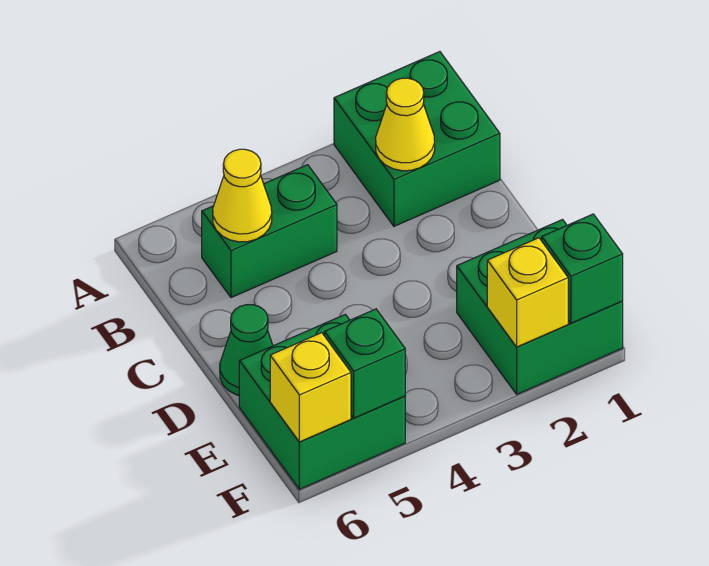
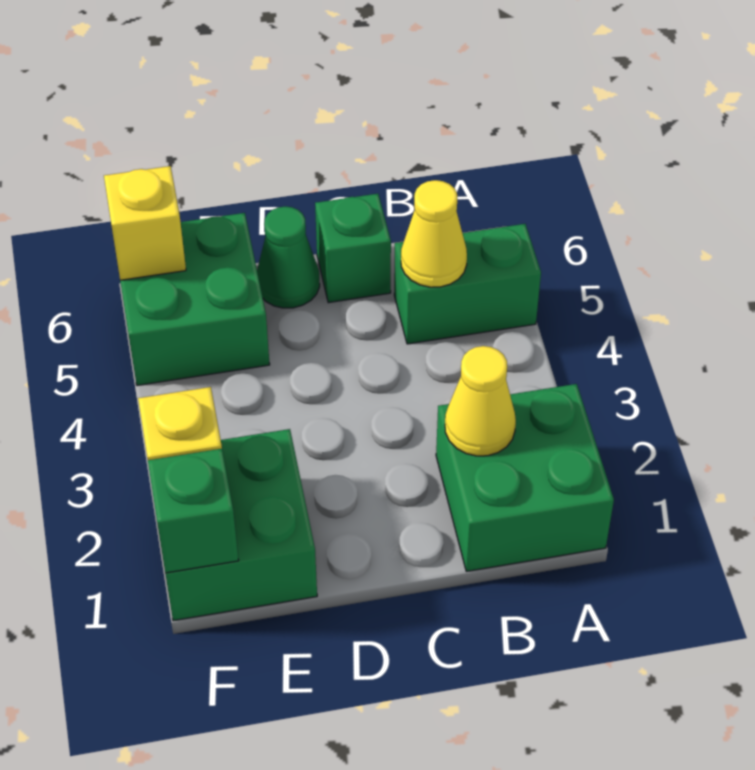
green 1x2 brick [202,165,337,298] -> green 1x2 brick turned to [394,224,541,344]
green 1x1 brick [324,309,405,418] -> green 1x1 brick moved to [315,194,391,303]

